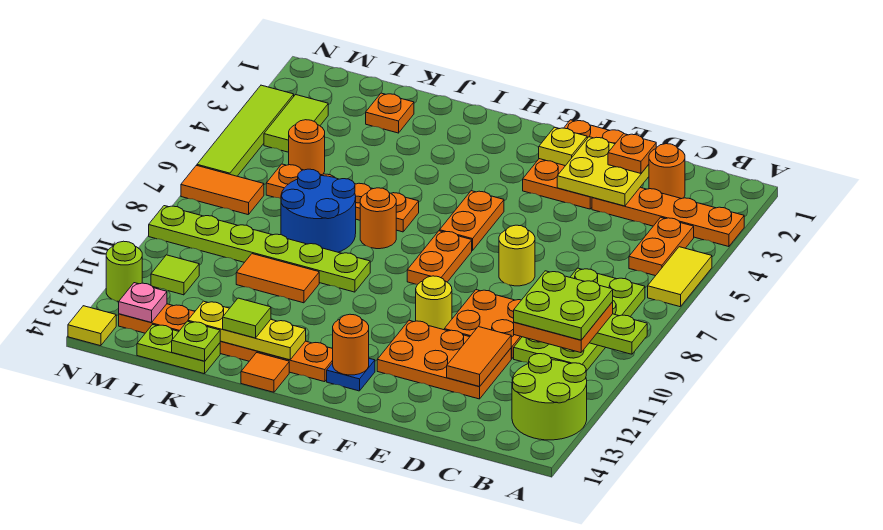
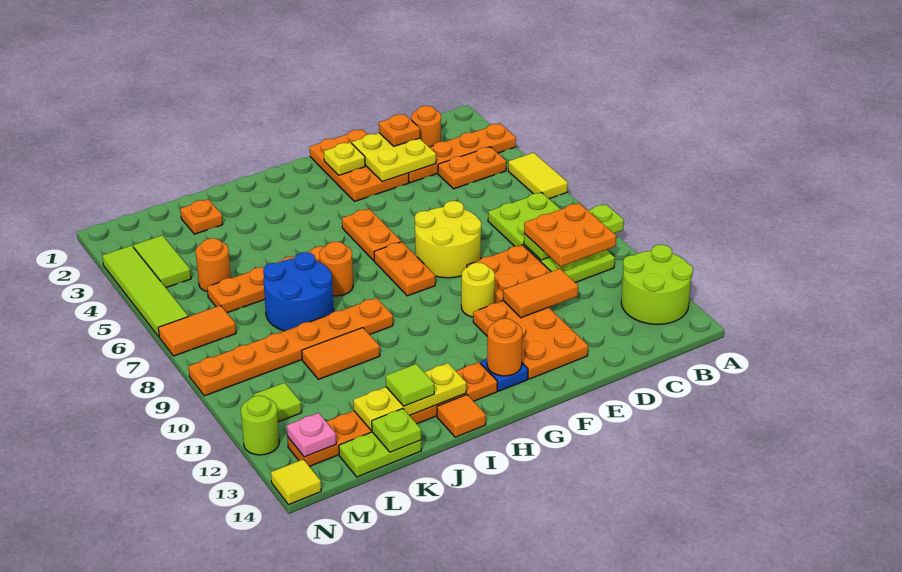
orange 1x2 plate [629,217,694,276] -> orange 1x2 plate turned to [438,147,506,189]
lime 2x2 plate [514,271,613,340] -> none
orange 2x3 plate [377,320,511,399] -> orange 2x3 plate turned to [473,301,588,379]
orange 1x2 tile [447,327,511,386] -> orange 1x2 tile turned to [503,269,578,318]
yellow 1x1 round brick [499,225,535,286] -> yellow 2x2 round brick [415,201,481,278]
lime 1x6 plate [149,206,370,292] -> orange 1x6 plate [188,298,393,396]

